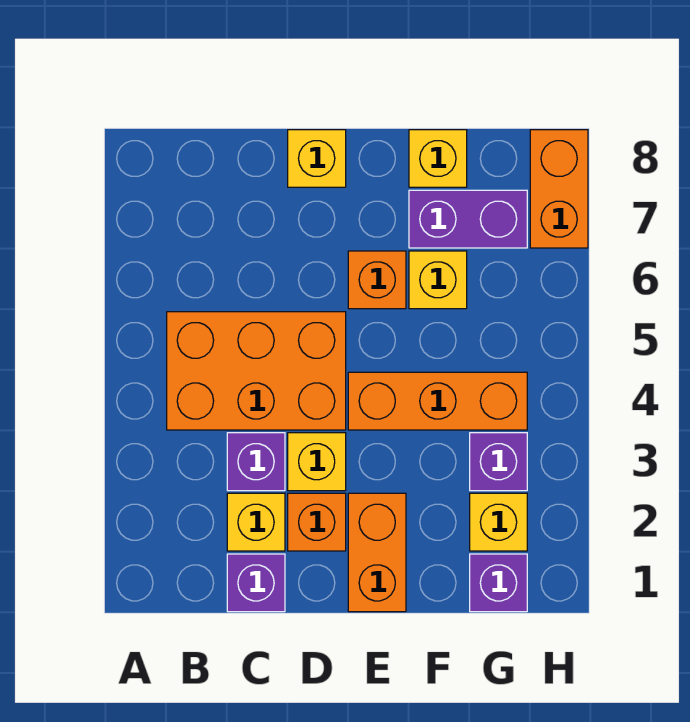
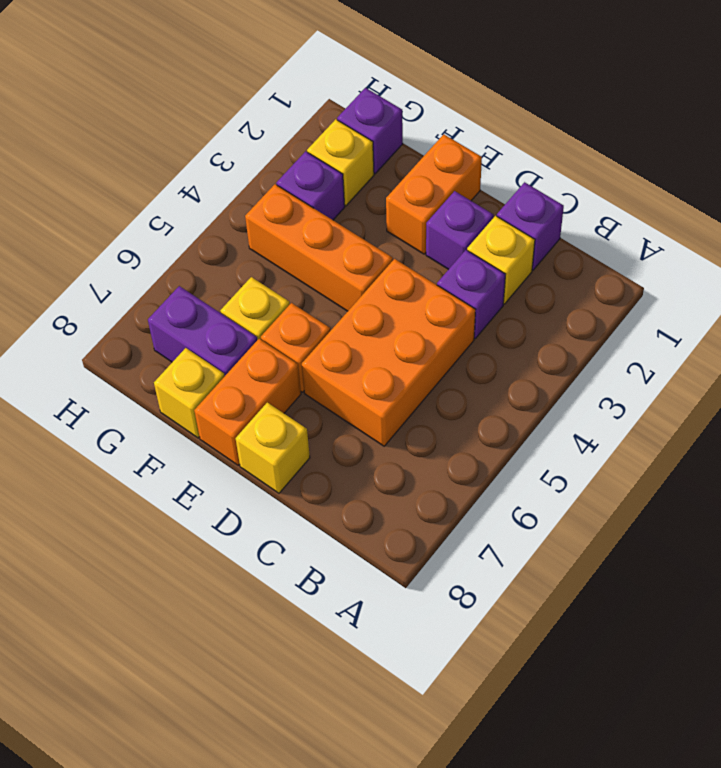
orange 2x3 brick [167,312,346,430] -> orange 2x3 brick turned to [302,259,475,446]
orange 1x1 brick [288,493,346,551] -> purple 1x1 brick [426,191,493,270]
yellow 1x1 brick [288,433,346,491] -> none
orange 1x2 brick [530,130,588,248] -> orange 1x2 brick moved to [194,339,301,465]

